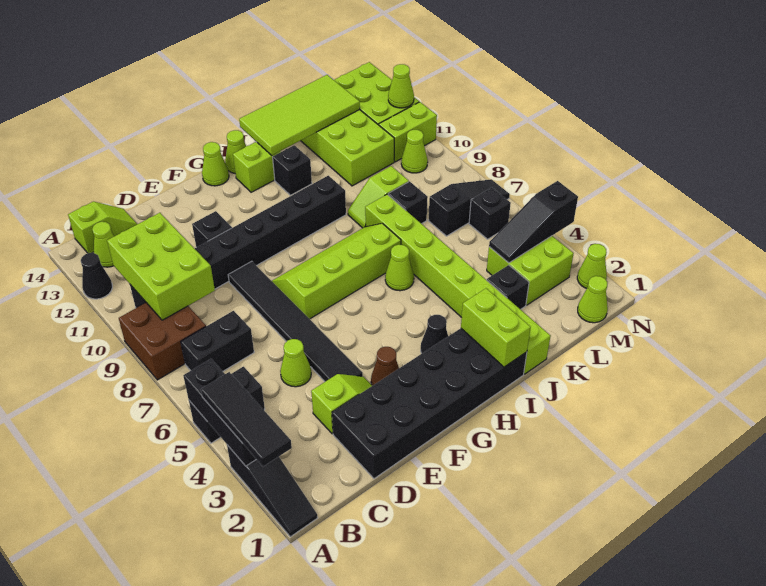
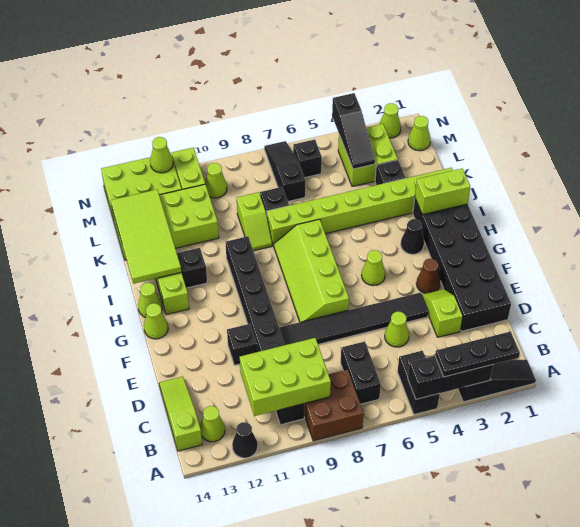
black 1x3 tile [201,372,292,467] -> black 1x3 plate [435,332,520,377]
lime 1x2 slope [68,202,137,253] -> lime 1x3 slope [159,377,202,451]
lime 1x1 cone [385,245,414,291] -> lime 1x1 cone moved to [361,250,385,286]

